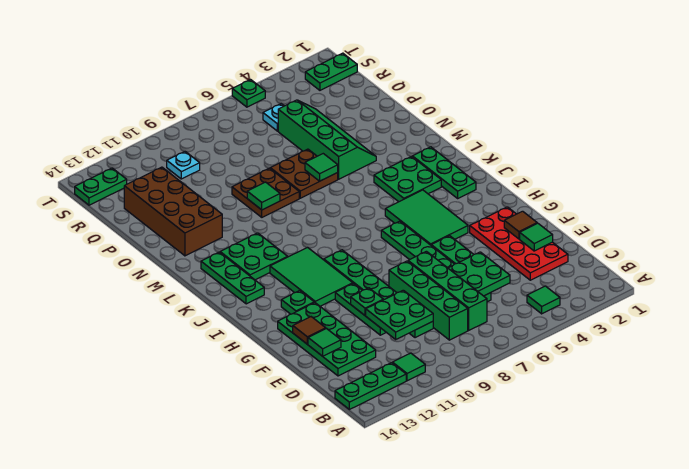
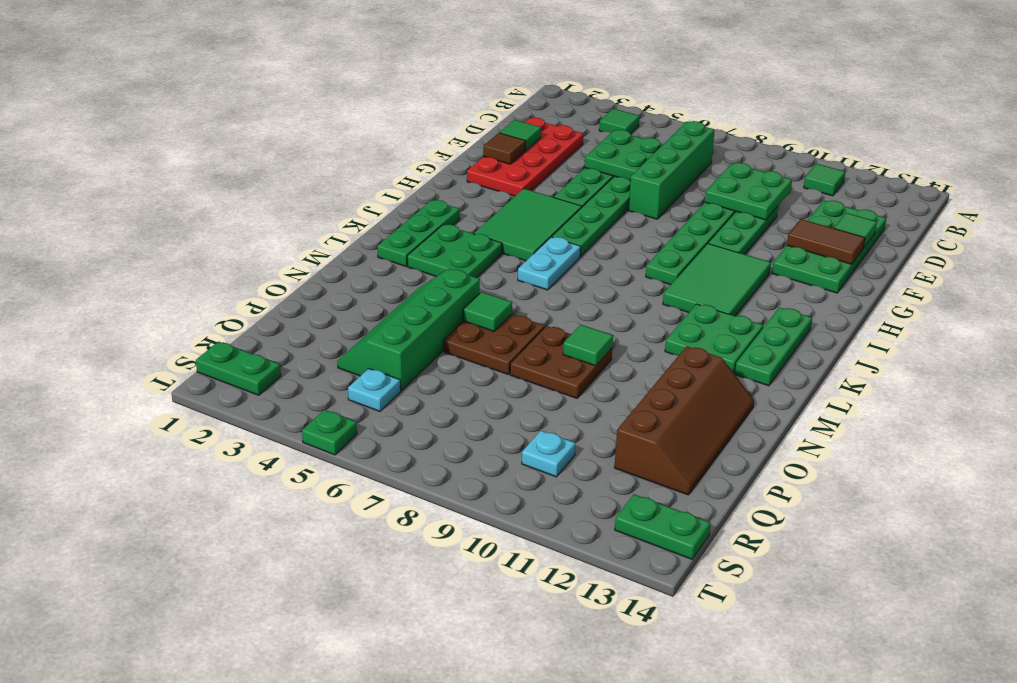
green 1x3 plate [335,363,406,409] -> none
green 1x4 brick [389,261,468,340] -> none
green 1x1 plate [351,288,383,315] -> none
brown 1x1 tile [293,317,326,344] -> brown 1x2 tile [787,219,865,264]
green 1x1 plate [281,291,314,314] -> none
none -> cyan 1x2 plate [518,237,581,290]
brown 2x4 brick [124,167,222,256] -> brown 2x4 slope [615,346,754,495]

